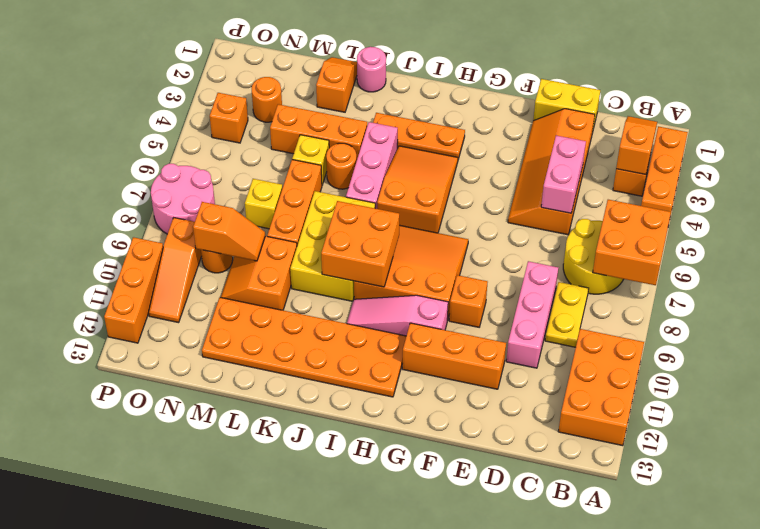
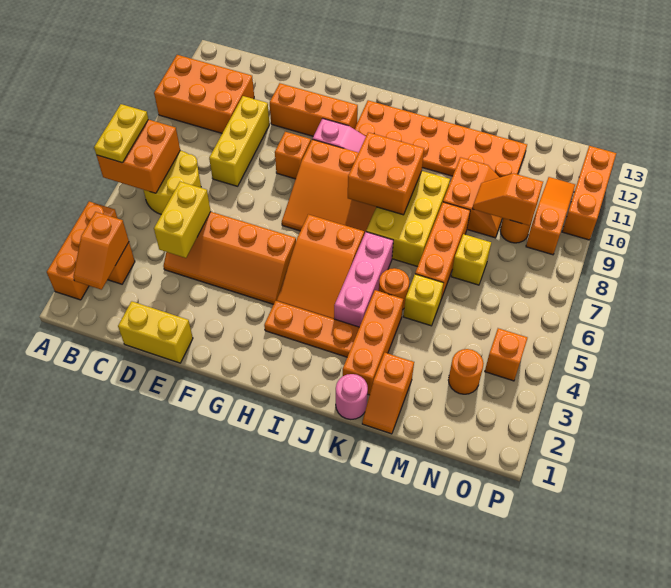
orange 2x3 brick [558,329,644,446] -> orange 2x3 brick turned to [154,55,254,133]
yellow 1x2 plate [545,282,589,347] -> yellow 1x2 plate moved to [94,104,148,163]
orange 2x4 slope [508,109,595,235] -> orange 2x4 slope turned to [163,212,296,304]
pink 1x2 brick [541,136,586,213] -> yellow 1x2 brick [154,182,211,258]
pink 1x3 brick [506,261,558,368] -> yellow 1x3 brick [209,96,269,186]
orange 1x3 brick [270,104,367,161] -> orange 1x3 brick turned to [343,290,403,395]
pink 2x2 round brick [151,164,215,234] -> none

